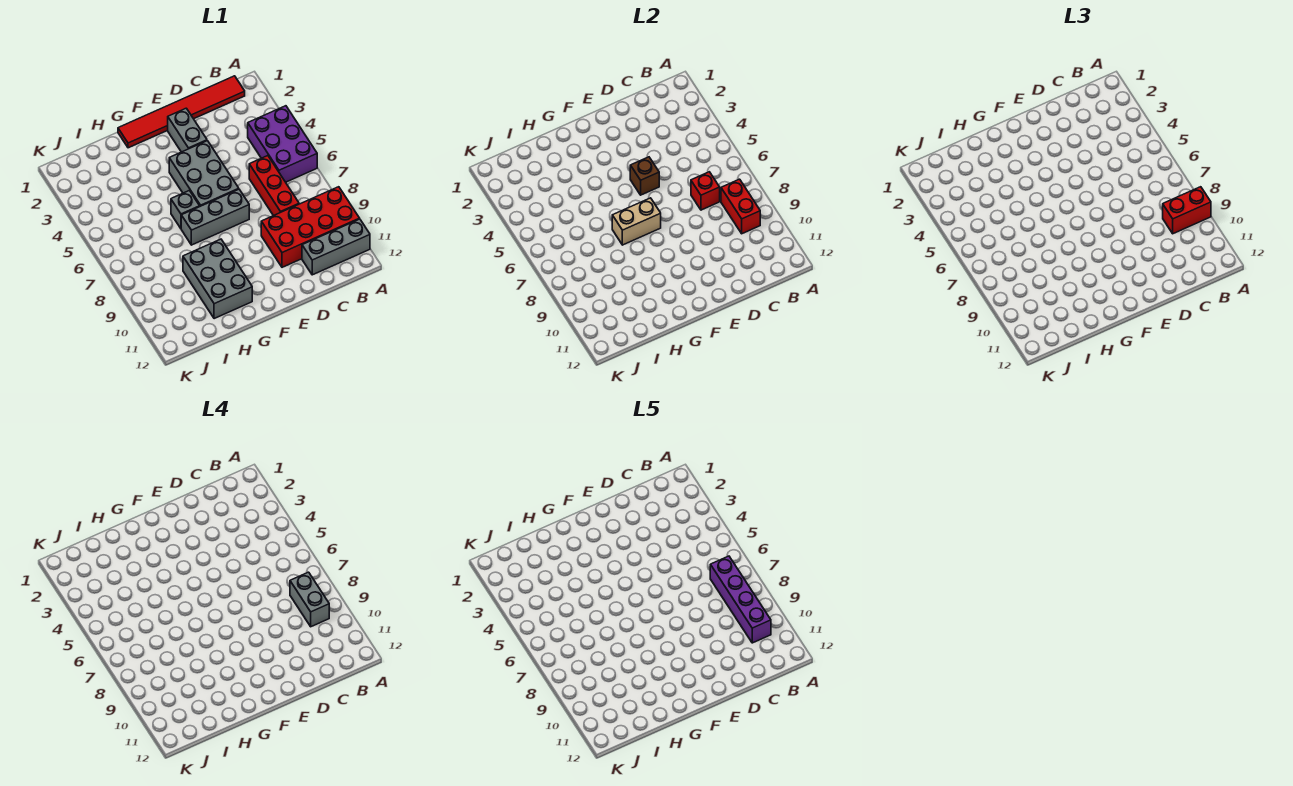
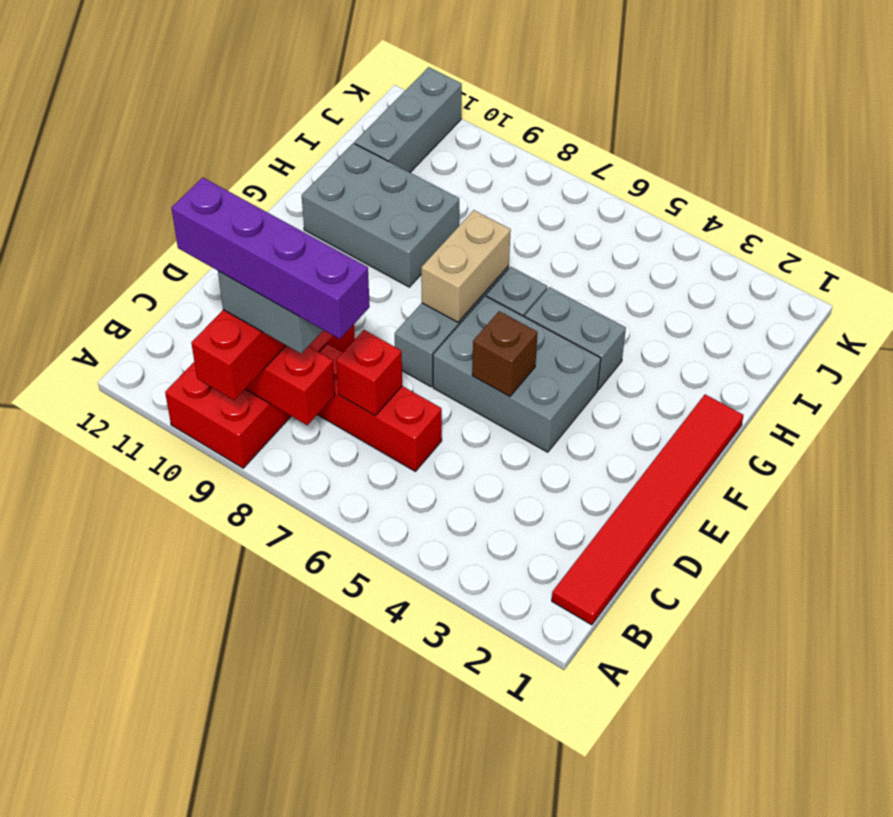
purple 2x3 brick [248,106,317,182] -> none
grey 1x3 brick [302,219,370,275] -> grey 1x3 brick moved to [354,67,462,172]
grey 1x2 brick [168,108,207,152] -> grey 1x2 brick moved to [525,287,626,390]

